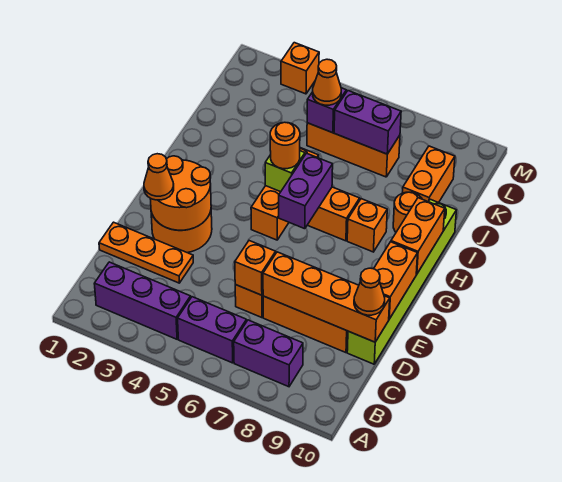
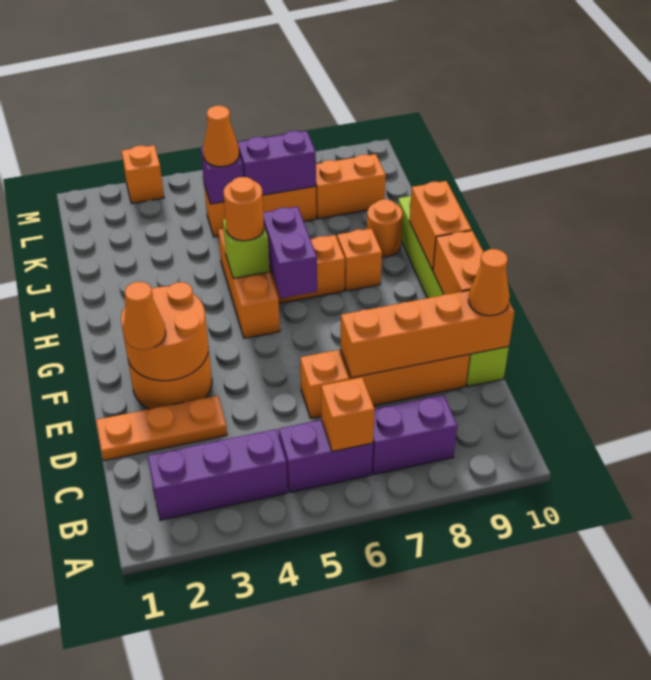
orange 1x1 brick [235,241,276,295] -> orange 1x1 brick moved to [321,377,375,452]
orange 1x2 brick [403,146,455,203] -> orange 1x2 brick turned to [316,154,386,219]

